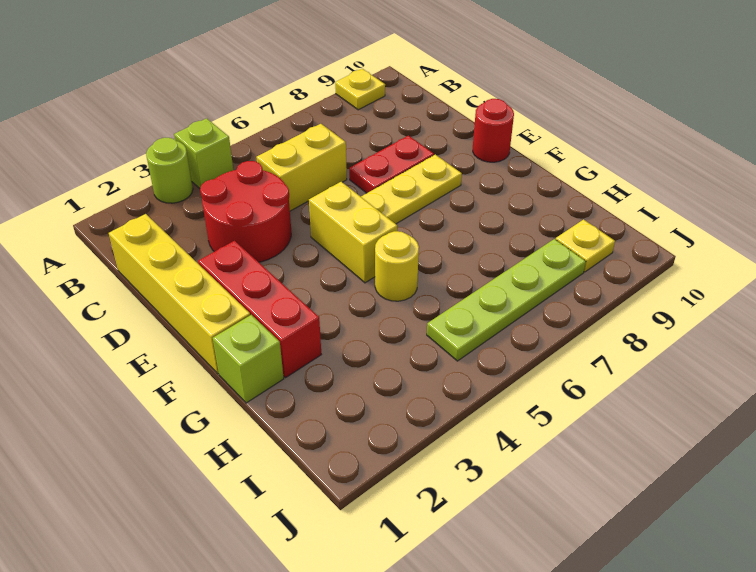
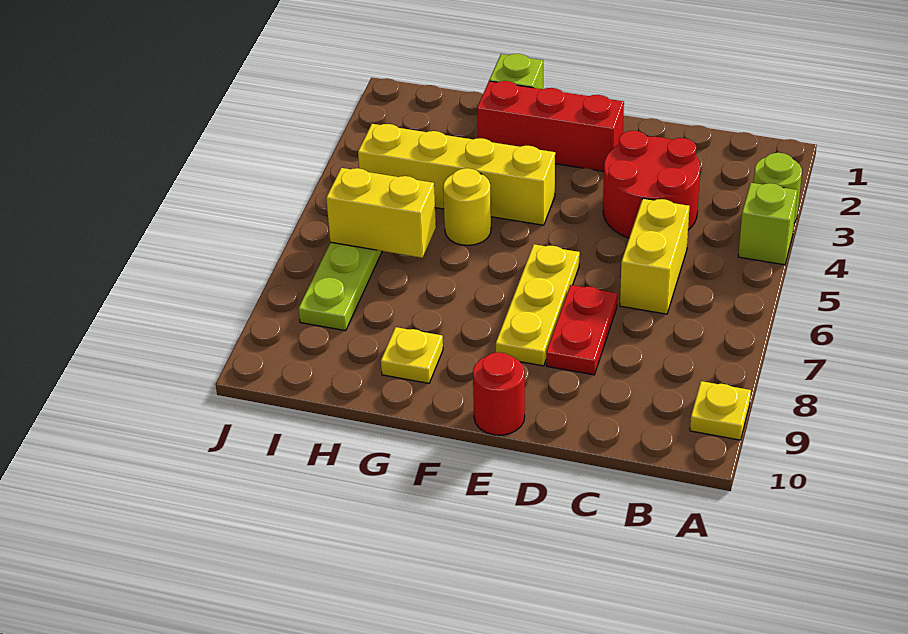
yellow 1x4 brick [109,214,250,374] -> yellow 1x4 brick moved to [358,124,555,225]
yellow 1x2 brick [309,182,397,283] -> yellow 1x2 brick moved to [326,168,436,258]
yellow 1x1 plate [556,219,615,272] -> yellow 1x1 plate moved to [381,327,443,383]

